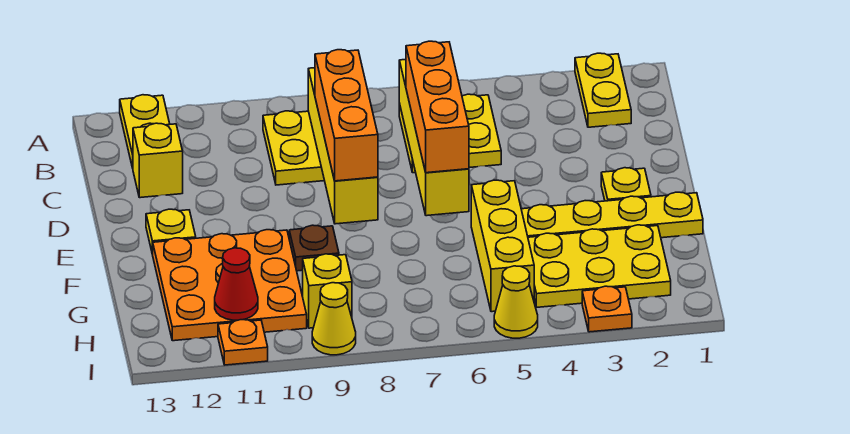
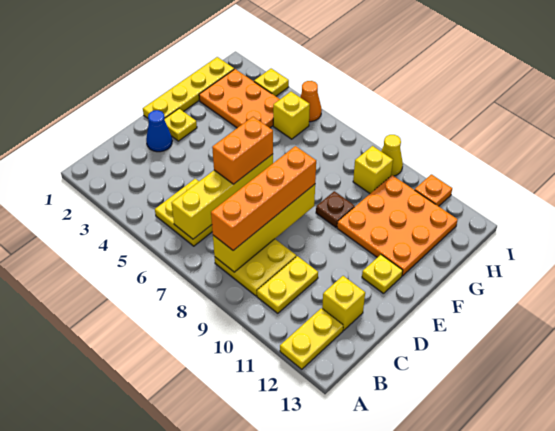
yellow 1x2 plate [575,53,631,127] -> yellow 1x2 plate moved to [257,256,318,313]
orange 1x3 brick [406,41,469,173] -> orange 1x2 brick [212,117,273,184]
orange 1x3 brick [315,50,378,181] -> orange 1x4 brick [211,146,316,250]
none -> blue 1x1 cone [146,110,172,152]
yellow 1x4 plate [521,192,703,238] -> yellow 1x4 plate turned to [143,57,234,118]
yellow 1x3 brick [471,180,534,312] -> yellow 1x1 brick [273,92,310,139]
yellow 2x3 plate [528,225,671,307] -> orange 2x3 plate [199,69,280,128]
red 1x1 cone [215,248,258,320] -> none
orange 1x1 plate [582,286,632,332] -> yellow 1x1 plate [254,69,289,96]
yellow 1x1 cone [494,266,538,338] -> orange 1x1 cone [300,81,322,122]

